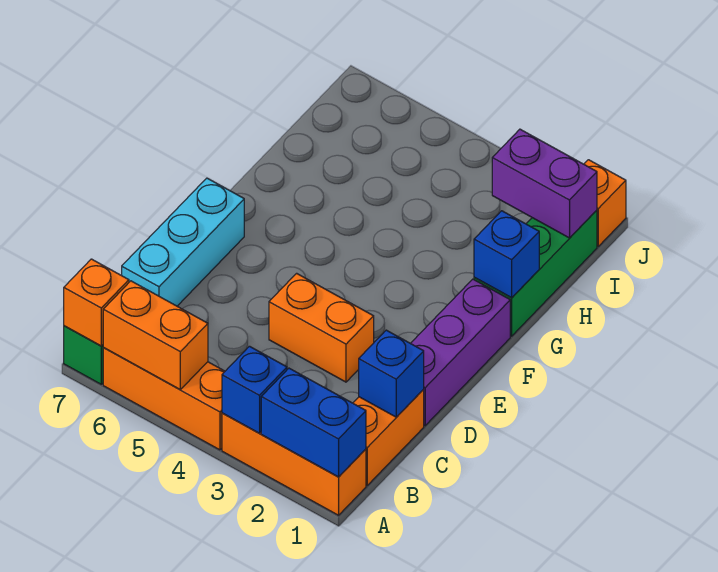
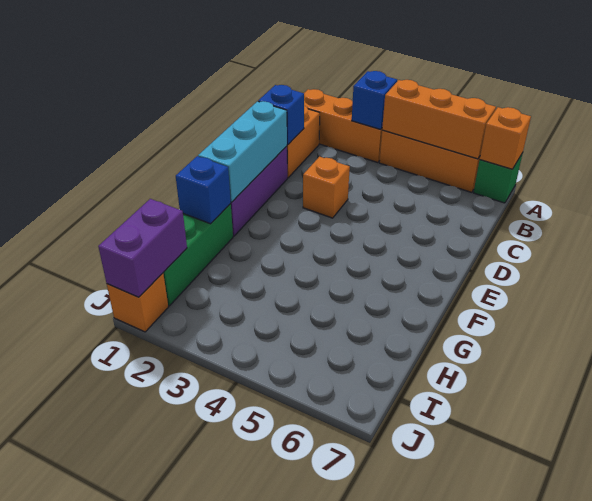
blue 1x2 brick [261,368,366,477] -> none
orange 1x2 brick [103,281,208,389] -> orange 1x3 brick [382,80,496,159]
cyan 1x3 brick [122,178,244,306] -> cyan 1x3 brick moved to [198,101,287,202]
orange 1x2 brick [269,273,374,382] -> orange 1x1 brick [303,157,350,218]
purple 1x2 brick [492,129,597,238] -> purple 1x2 brick turned to [98,199,187,297]

